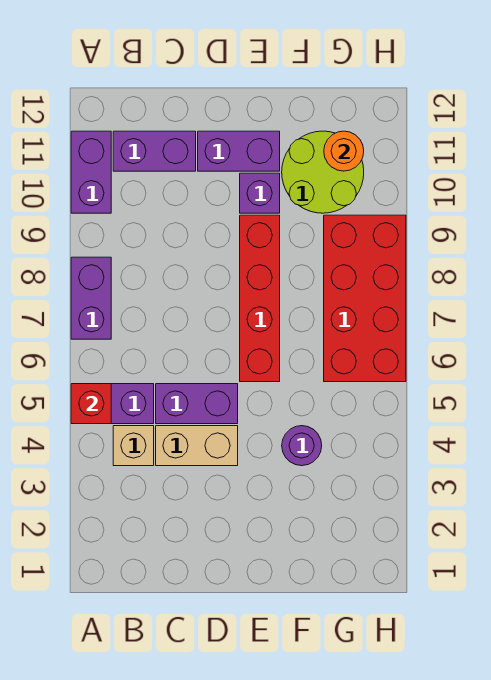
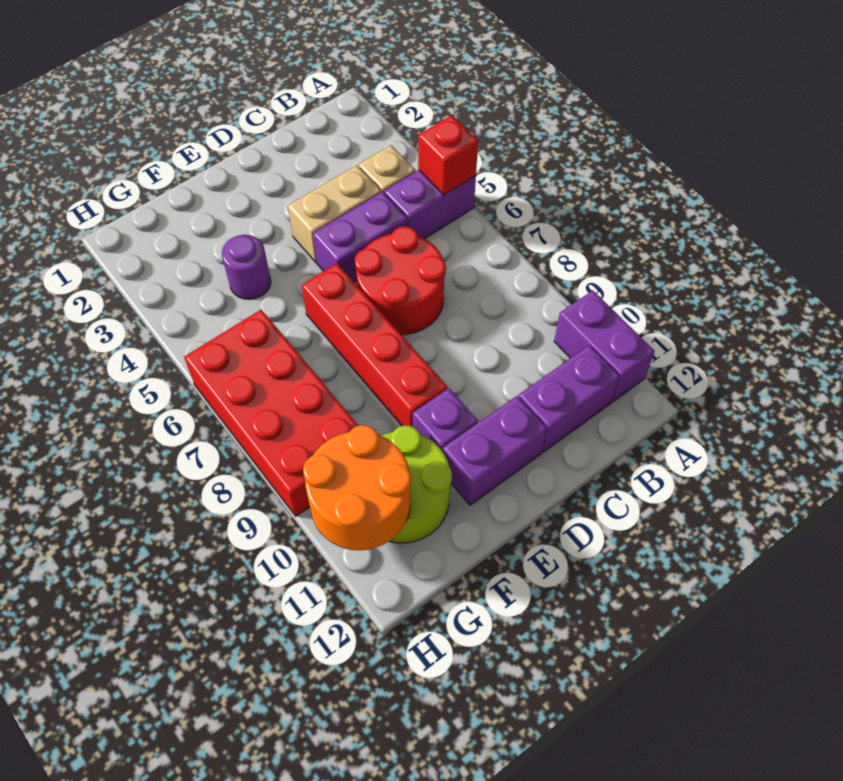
purple 1x2 brick [71,257,111,339] -> none
none -> red 2x2 round brick [355,226,446,335]
orange 1x1 round brick [324,131,364,171] -> orange 2x2 round brick [303,425,411,550]

